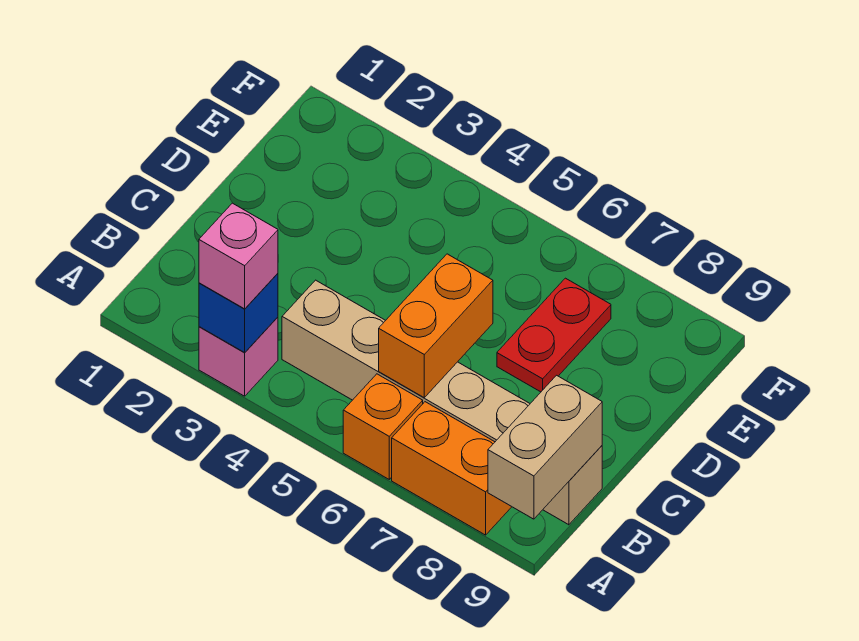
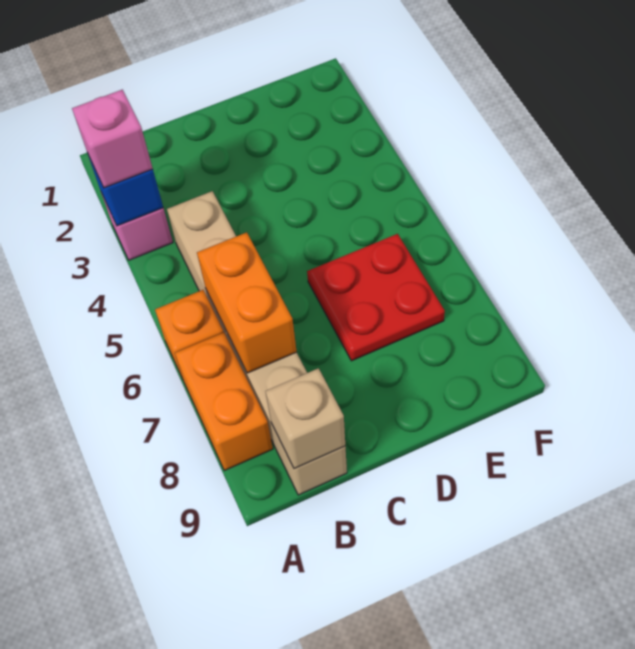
tan 1x2 brick [488,375,602,519] -> tan 1x1 brick [265,368,345,469]
orange 1x2 brick [379,254,493,397] -> orange 1x2 brick turned to [197,232,297,373]
red 1x2 plate [497,278,611,392] -> red 2x2 plate [307,234,445,361]

